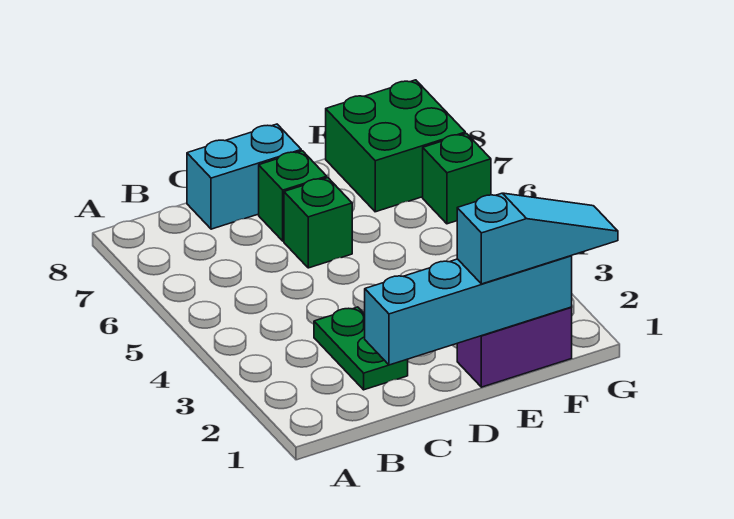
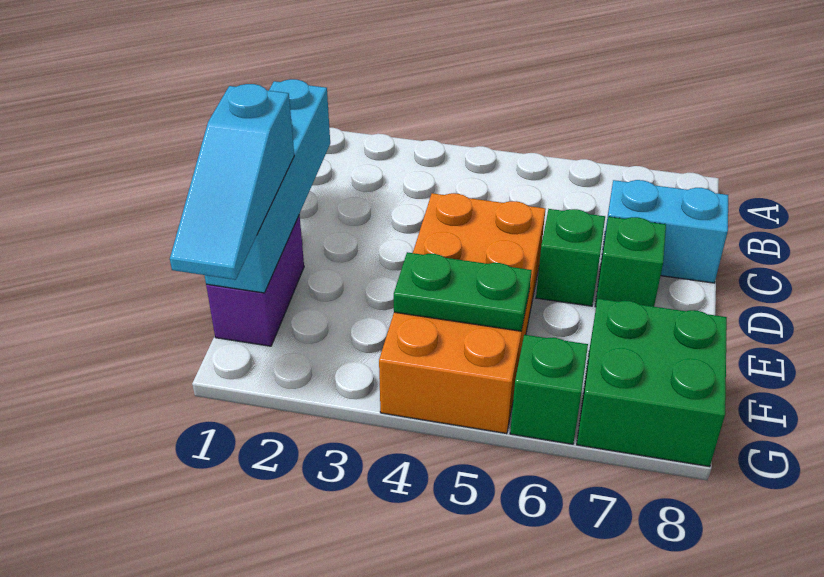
green 1x2 plate [314,307,408,390] -> green 1x2 plate moved to [394,252,532,331]
cyan 1x2 brick [187,124,301,229] -> cyan 1x2 brick turned to [601,180,728,283]
none -> orange 2x4 brick [379,193,545,434]

